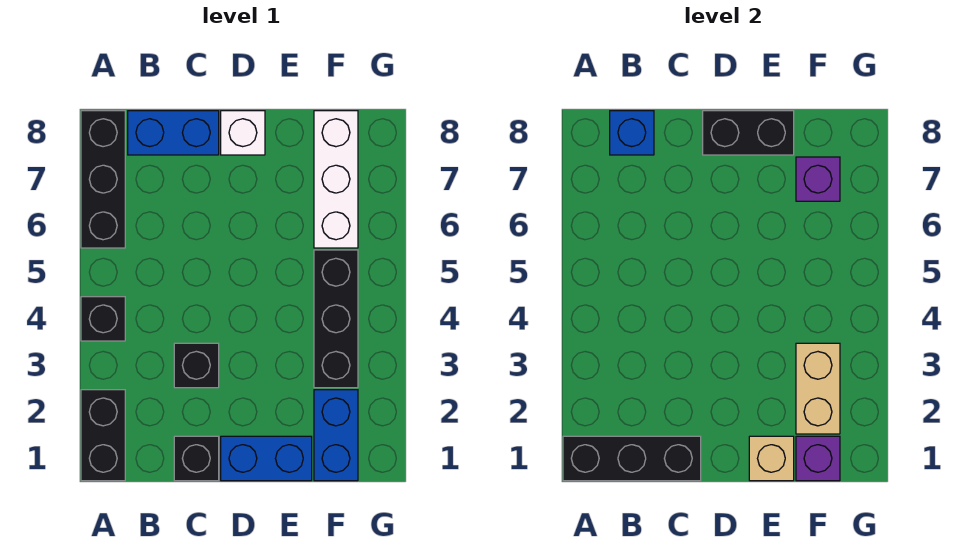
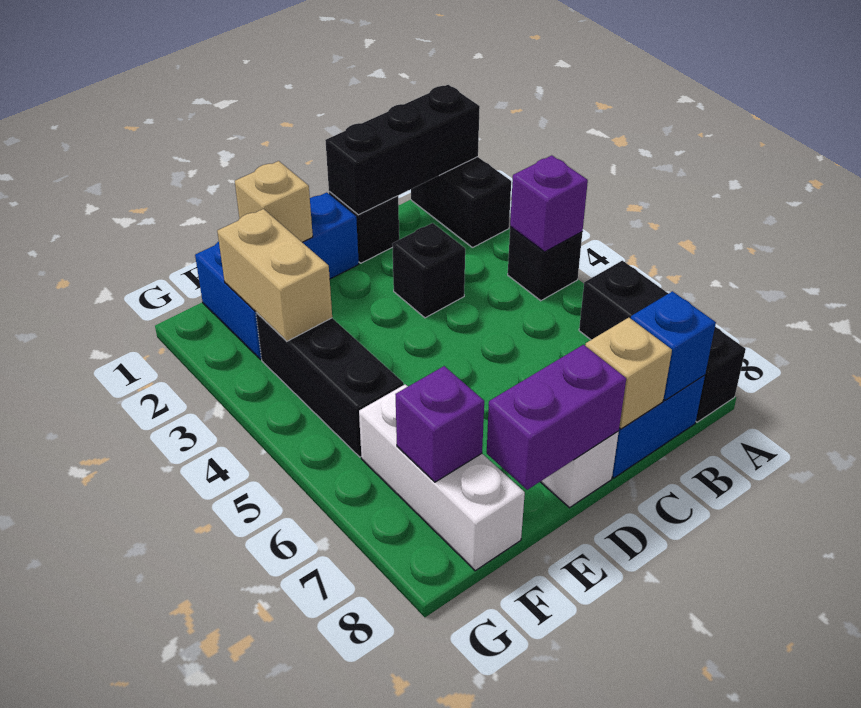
none -> tan 1x1 brick [585,318,672,429]
black 1x2 brick [703,111,794,155] -> purple 1x2 brick [487,345,626,490]
purple 1x1 brick [796,436,840,481] -> purple 1x1 brick moved to [510,155,588,252]

